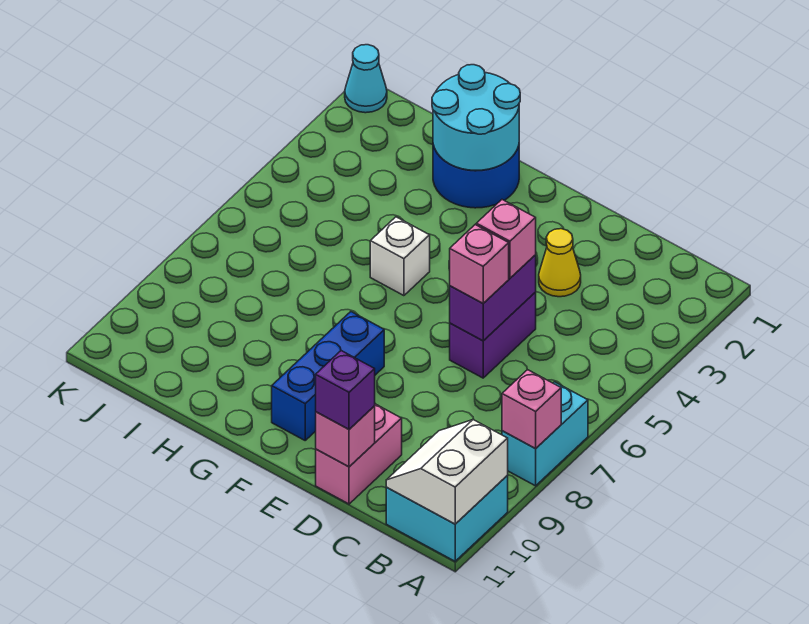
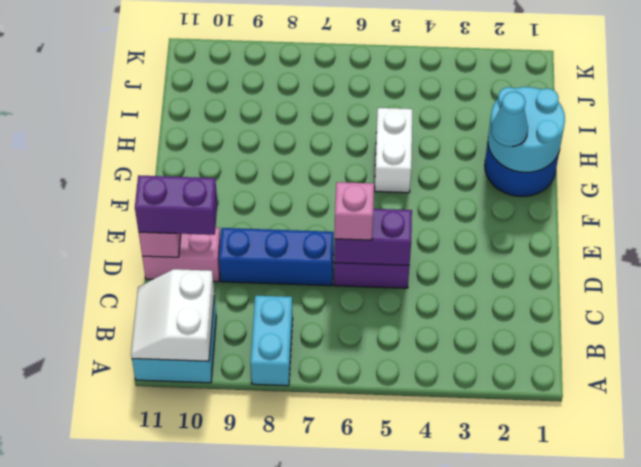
cyan 1x2 brick [502,382,588,486] -> cyan 1x2 brick turned to [251,296,293,386]
pink 1x1 brick [502,370,561,449] -> none
white 2x2 slope [386,420,508,524] -> white 2x2 slope turned to [131,269,214,361]
yellow 1x1 cone [539,229,581,297] -> none
pink 1x1 brick [476,200,536,278] -> none
purple 1x1 brick [316,351,375,429] -> purple 1x2 brick [135,175,217,235]
blue 1x3 brick [272,312,384,440] -> blue 1x3 brick moved to [219,228,334,286]
white 1x1 brick [370,217,430,296] -> white 1x2 brick [375,108,412,193]
cyan 1x1 cone [345,45,387,113] -> cyan 1x1 cone moved to [491,92,528,147]

